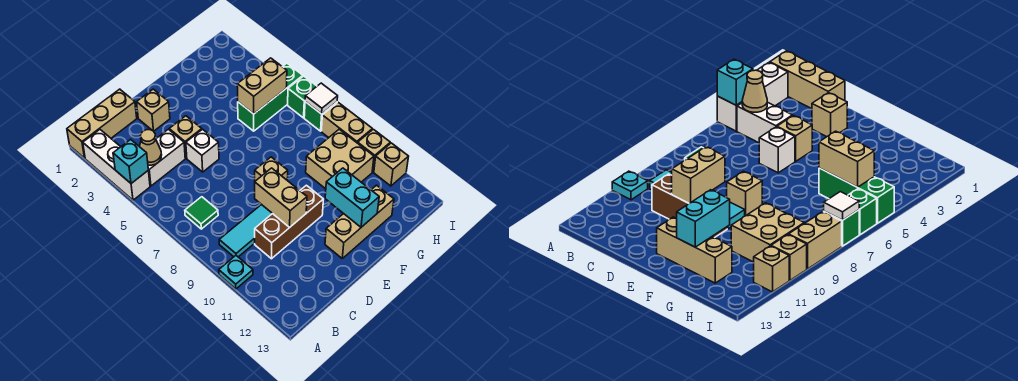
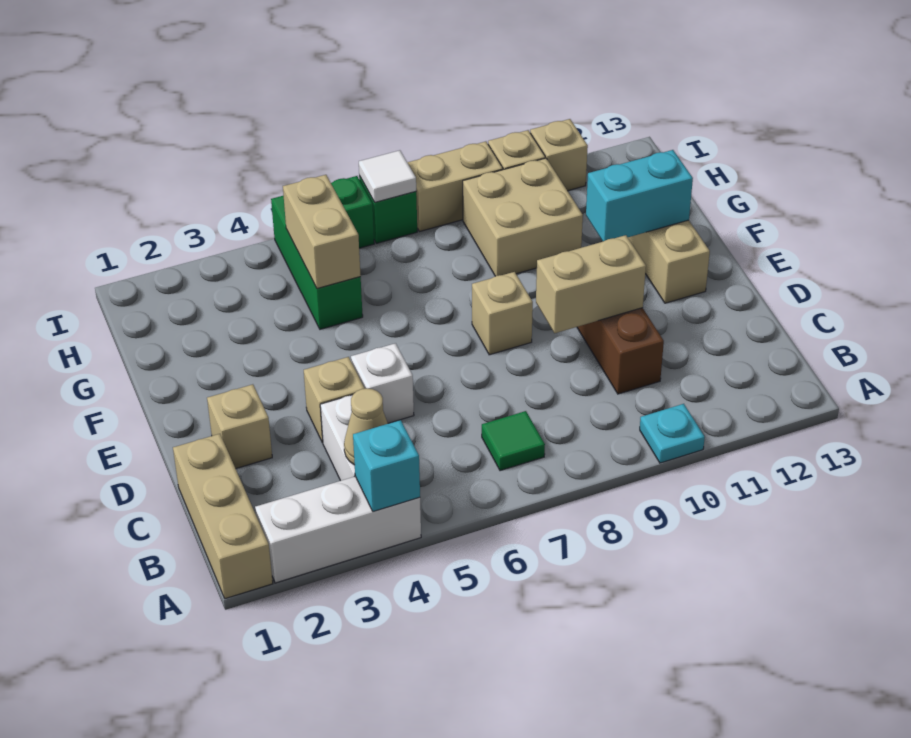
cyan 1x4 tile [219,204,272,257] -> none

